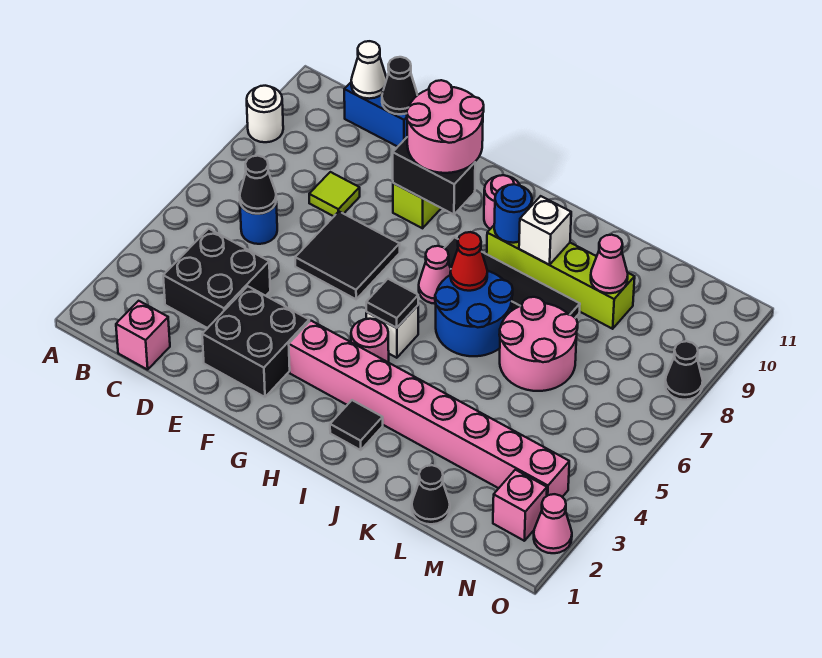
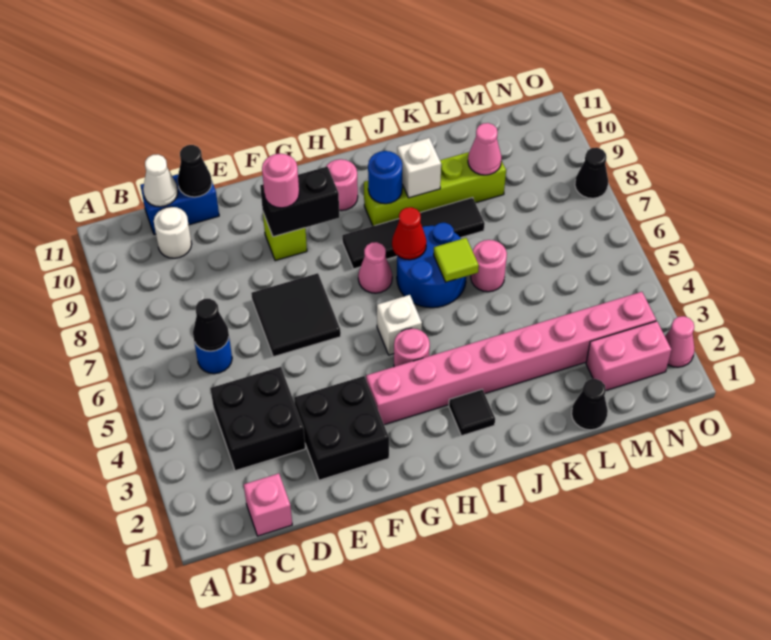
white 1x1 round brick [247,86,283,142] -> white 1x1 round brick moved to [154,207,192,258]
lime 1x1 tile [309,172,360,216] -> lime 1x1 tile moved to [434,238,479,282]
pink 2x2 round brick [407,80,484,173] -> pink 1x1 round brick [262,154,299,208]
black 1x1 tile [366,279,418,328] -> none
pink 2x2 round brick [499,297,578,391] -> pink 1x1 round brick [471,240,507,292]
pink 1x1 brick [493,470,547,541] -> pink 1x2 brick [586,321,671,390]

